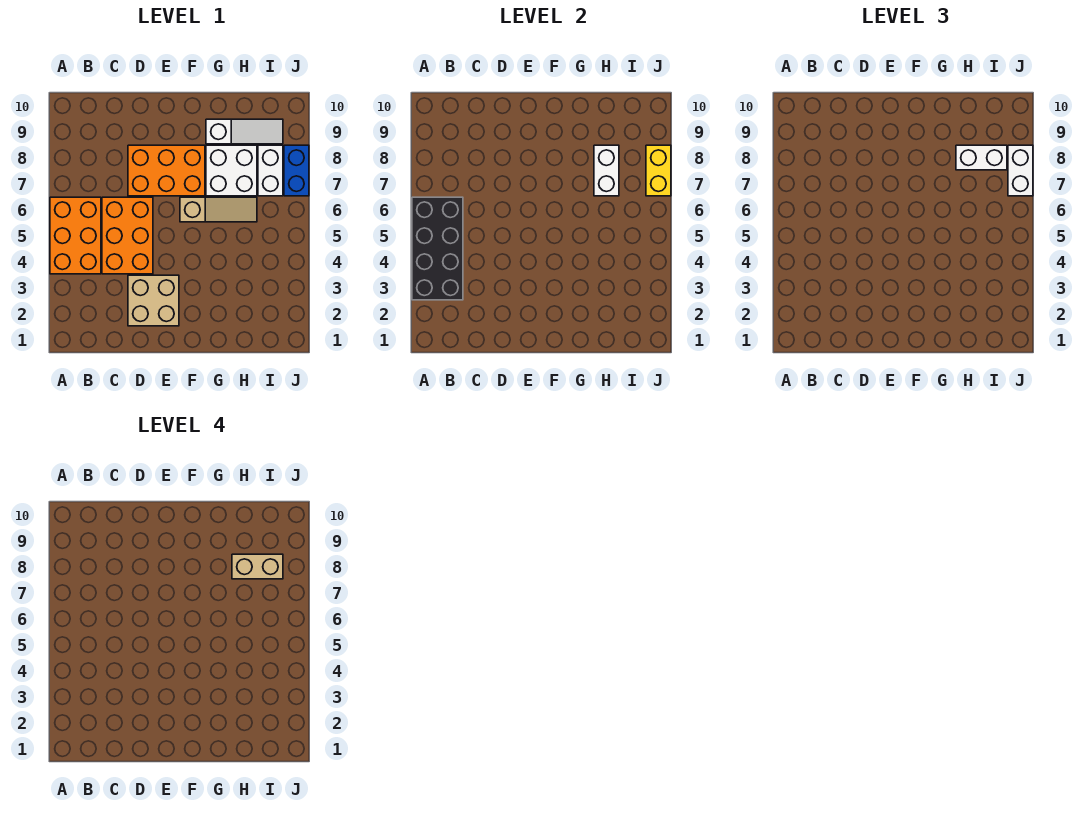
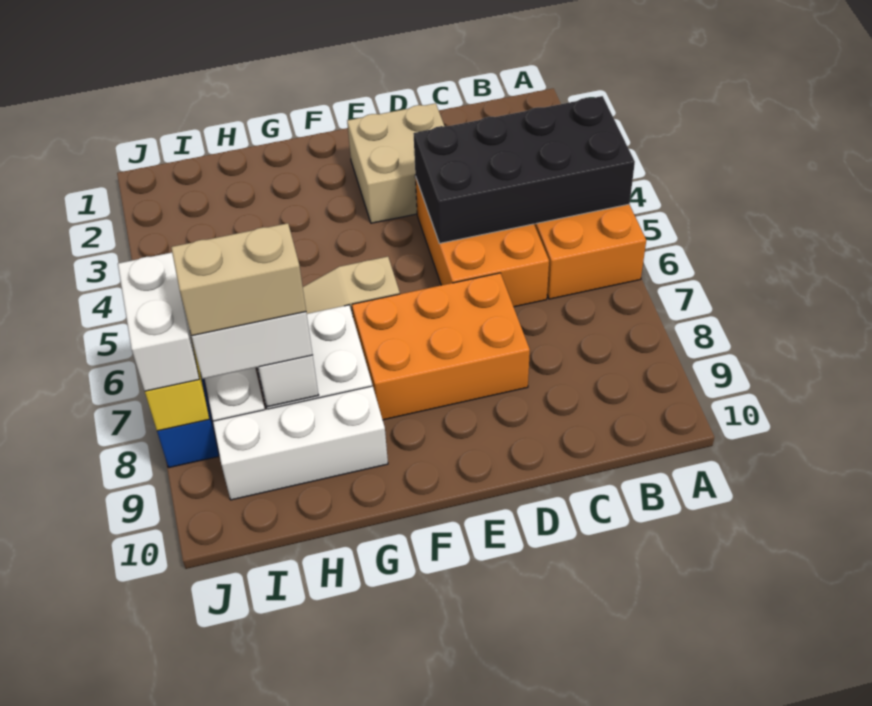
black 2x4 brick [412,197,463,300] -> black 2x4 brick turned to [413,96,635,243]
white 1x3 slope [206,119,283,144] -> white 1x3 brick [213,386,388,500]

